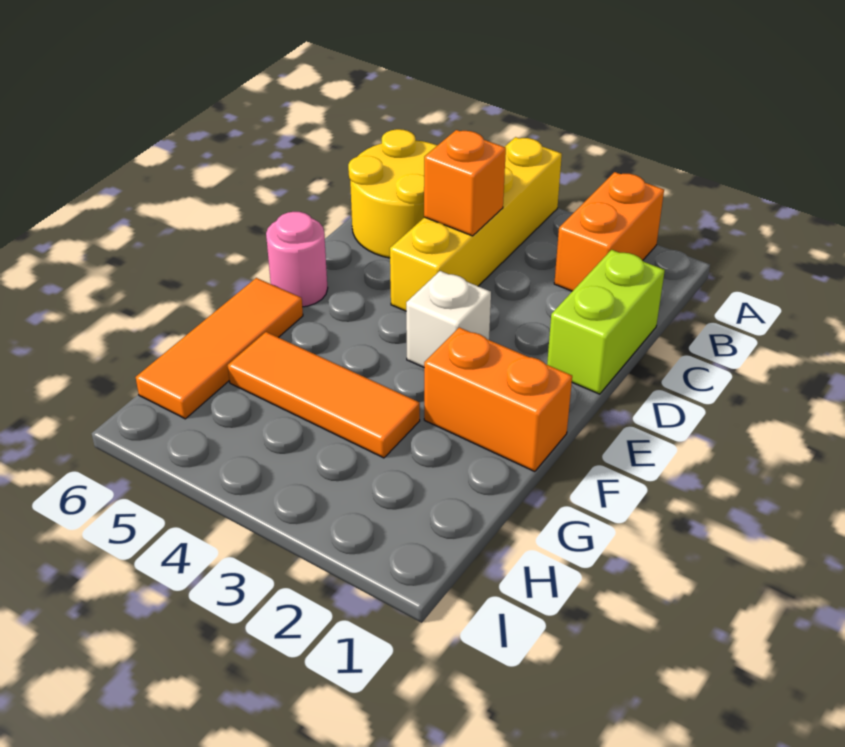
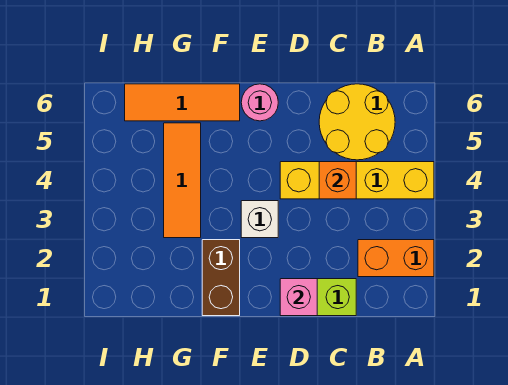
none -> pink 1x1 brick [280,279,317,316]
orange 1x2 brick [424,327,572,472] -> brown 1x2 brick [202,240,240,316]

